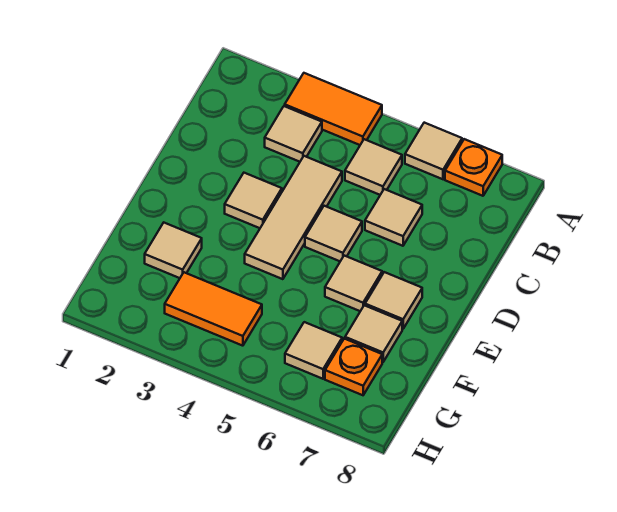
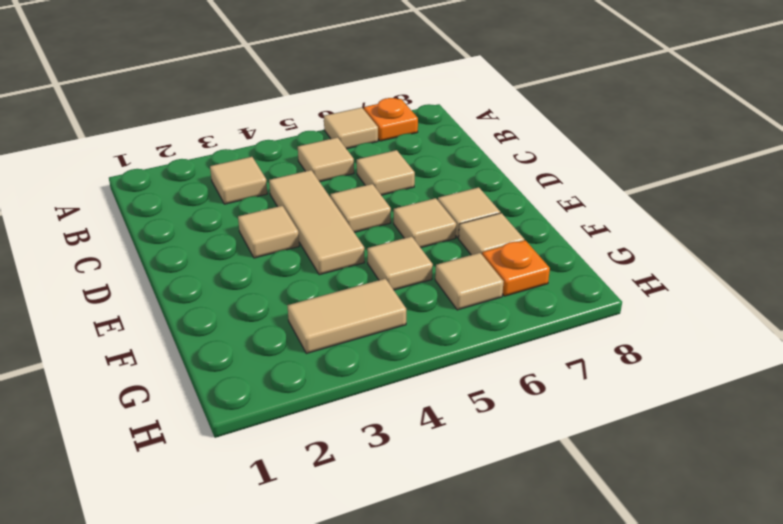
orange 1x2 tile [285,73,382,145] -> none
tan 1x1 tile [145,223,202,278] -> tan 1x1 tile moved to [367,236,433,290]
orange 1x2 tile [165,272,262,346] -> tan 1x2 tile [287,279,406,354]

